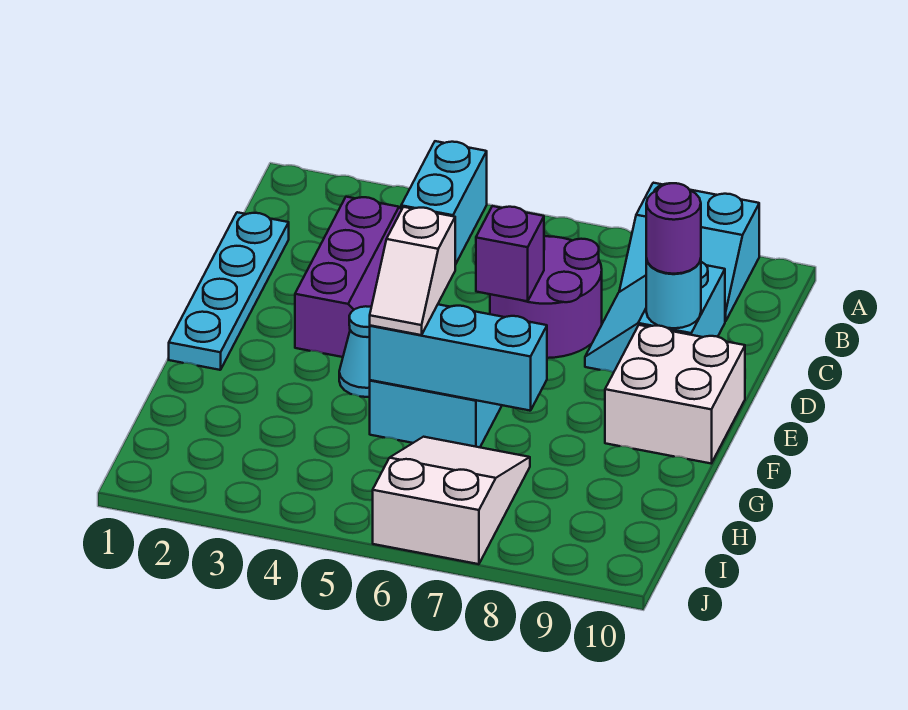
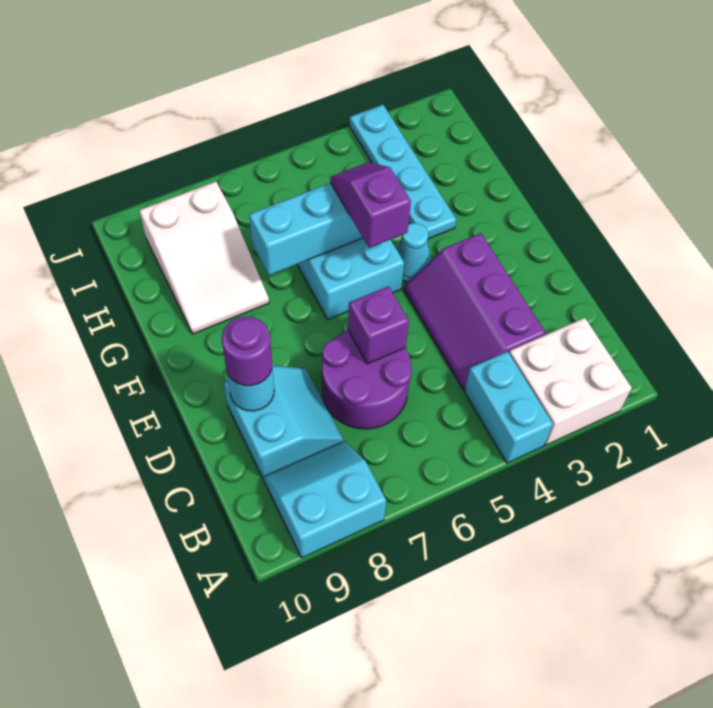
cyan 1x4 plate [169,212,289,370] -> cyan 1x4 plate moved to [350,105,456,239]
white 2x2 brick [605,325,745,463] -> white 2x2 brick moved to [509,318,632,445]
white 1x2 slope [370,207,455,335] -> purple 1x2 slope [330,162,411,248]
white 2x3 slope [373,437,530,564] -> white 2x3 slope moved to [139,182,269,334]

